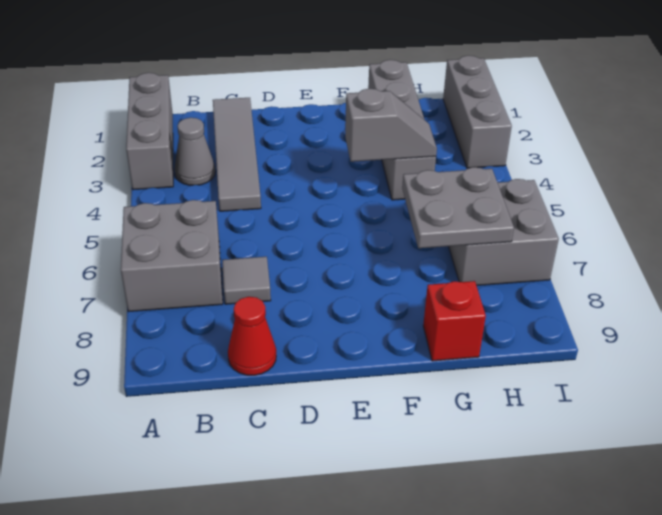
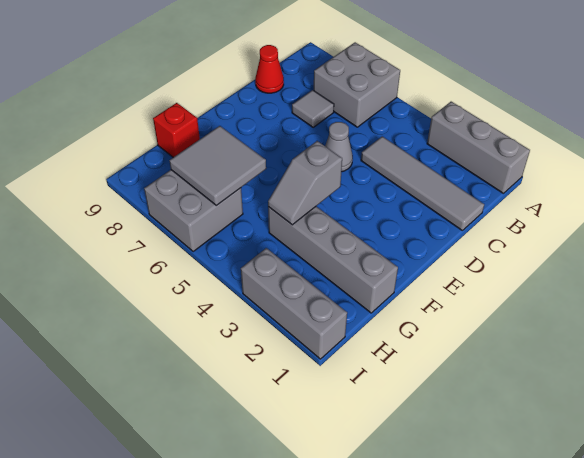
grey 1x1 cone [175,118,215,185] -> grey 1x1 cone moved to [325,122,353,172]
grey 2x2 plate [402,167,514,248] -> grey 2x2 tile [169,126,266,206]

